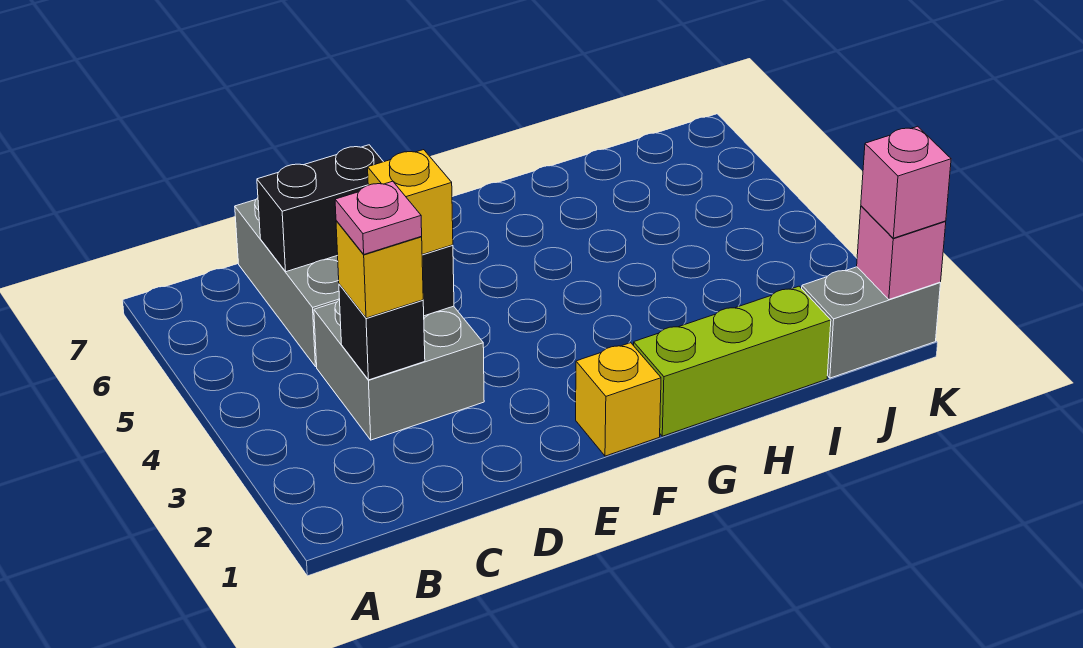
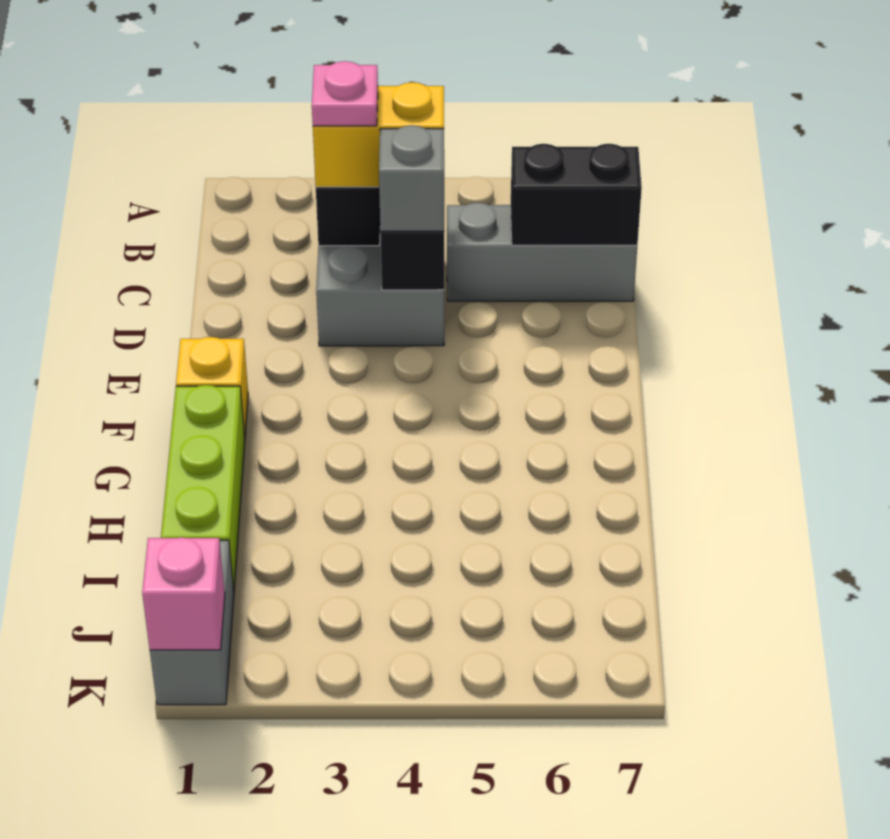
yellow 1x1 brick [336,221,423,318] -> yellow 1x2 brick [313,82,444,187]
black 1x2 brick [257,145,383,272] -> black 1x2 brick turned to [511,144,642,245]
yellow 1x1 brick [368,150,453,254] -> grey 1x1 brick [379,125,444,231]
pink 1x1 brick [861,126,951,238] -> none

